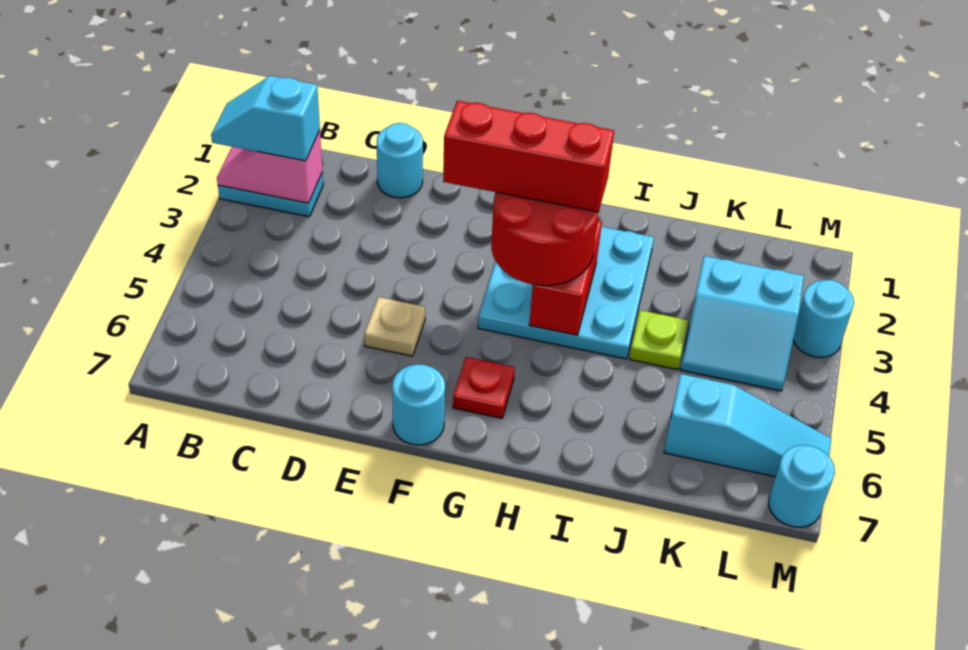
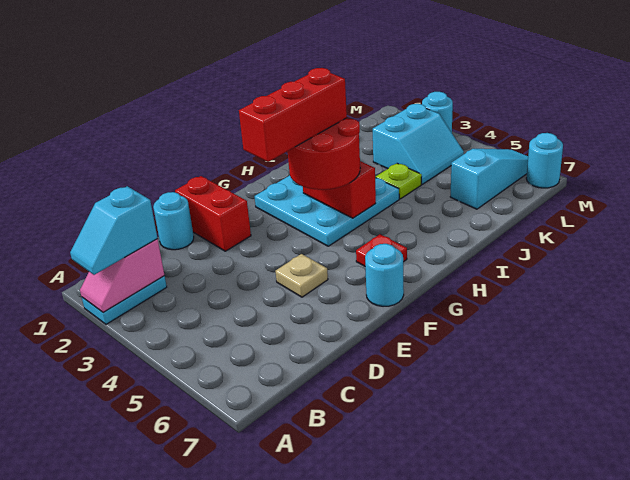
none -> red 1x2 brick [175,176,251,251]

